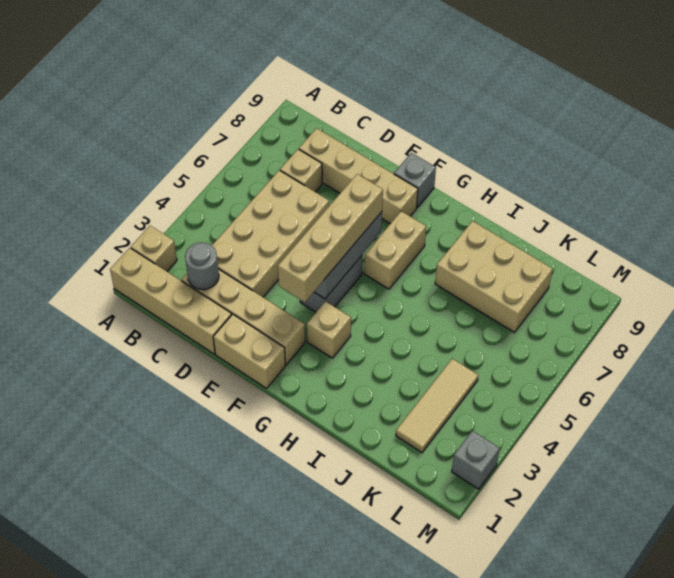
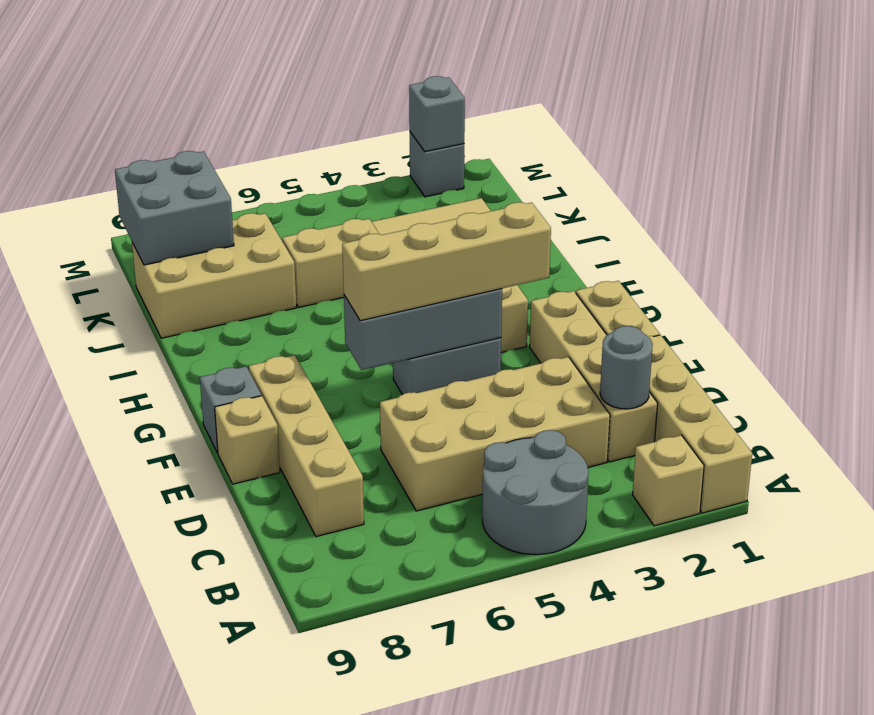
none -> grey 2x2 round brick [482,430,589,555]
tan 1x1 brick [280,149,322,192] -> tan 1x1 brick moved to [215,396,280,484]
tan 1x2 brick [364,211,426,289] -> tan 1x2 brick moved to [282,219,379,307]
tan 2x3 brick [435,221,553,333] -> tan 2x3 brick turned to [132,213,296,338]
none -> grey 2x2 brick [115,151,234,265]
none -> grey 1x1 brick [409,76,465,152]

